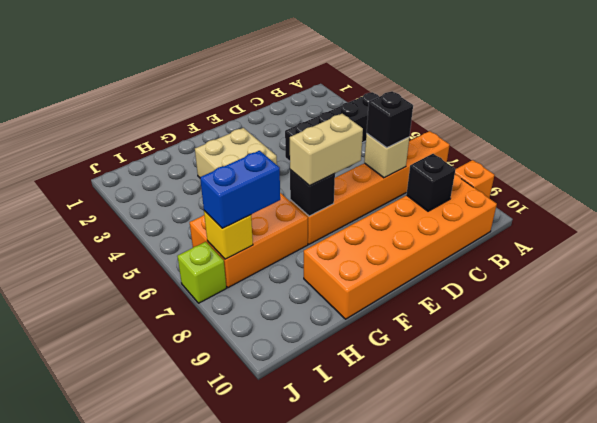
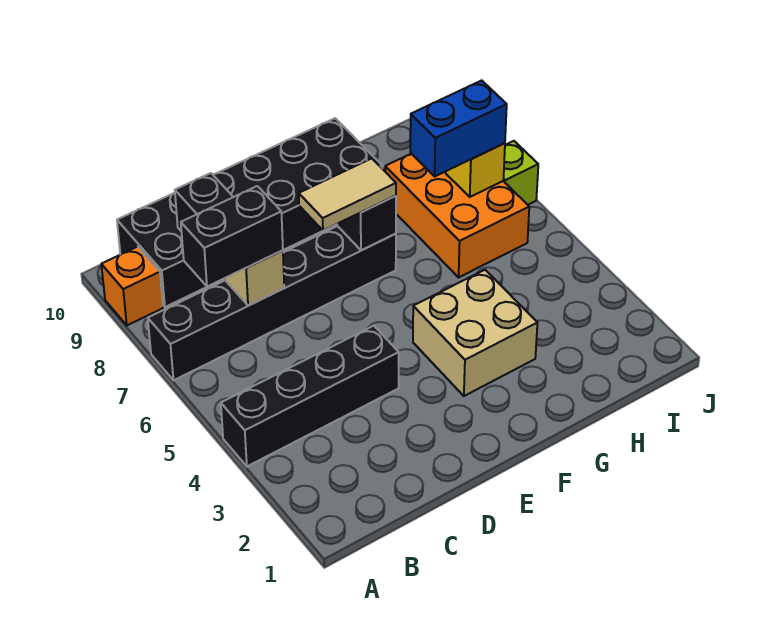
orange 1x6 brick [290,131,450,244] -> black 1x6 brick [148,226,396,380]
orange 2x6 brick [304,175,497,319] -> black 2x6 brick [117,118,382,307]
black 1x1 brick [367,91,413,148] -> black 1x2 brick [181,186,283,287]
tan 1x2 brick [290,114,363,186] -> tan 1x2 tile [299,159,396,231]
orange 2x3 brick [190,193,308,288] -> orange 2x3 brick turned to [385,154,529,277]

